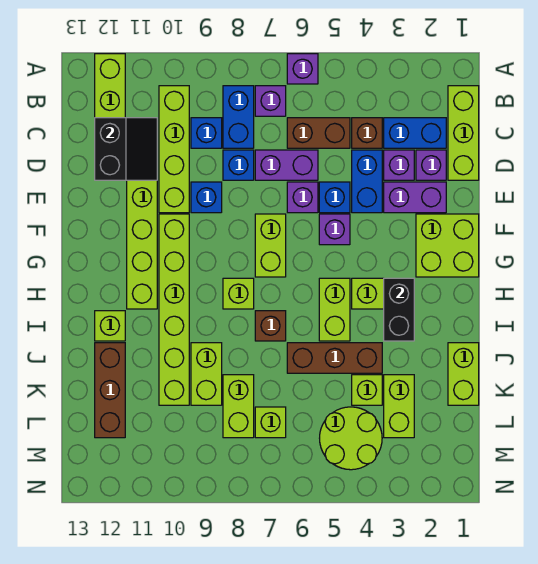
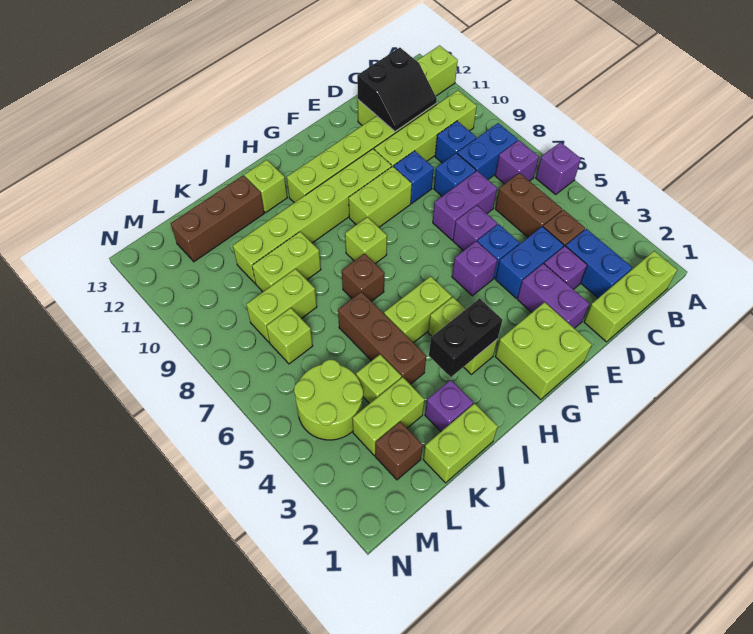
purple 1x1 brick [416,150,446,180] -> purple 1x1 brick moved to [425,380,473,431]
purple 1x2 brick [255,150,318,180] -> purple 1x2 brick turned to [433,171,497,240]
lime 1x2 brick [255,214,286,277] -> lime 1x2 brick moved to [349,166,412,227]
none -> brown 1x1 brick [375,422,423,480]

